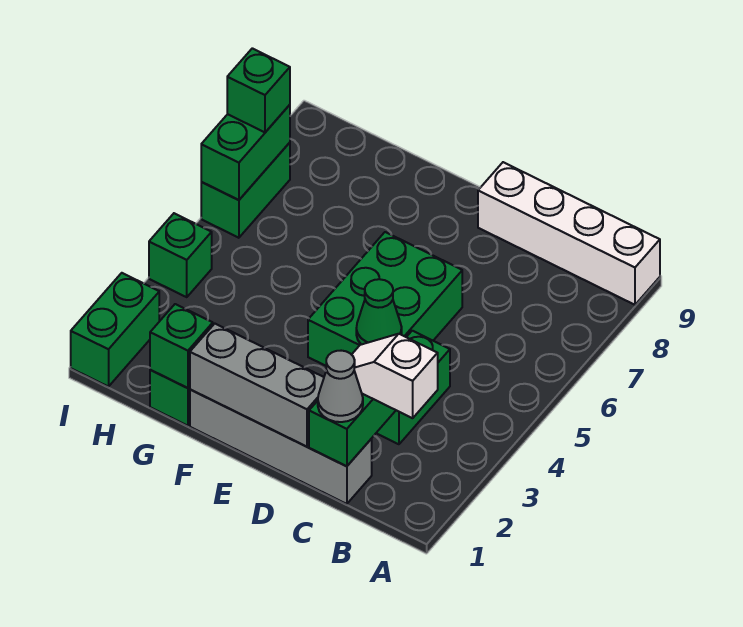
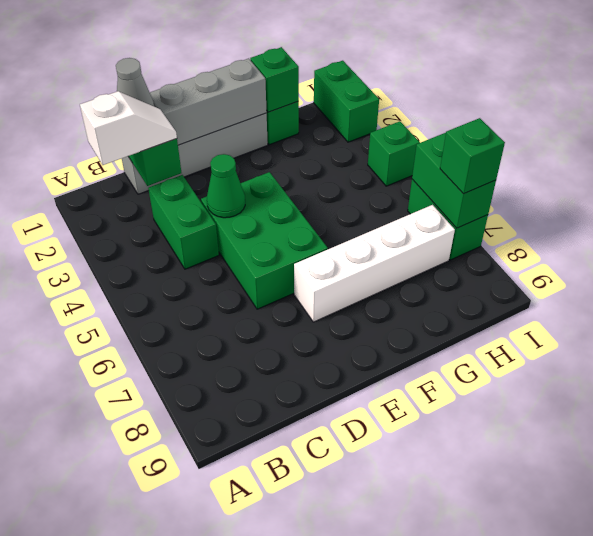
white 1x4 brick [478,162,660,305] -> white 1x4 brick moved to [294,205,455,322]

